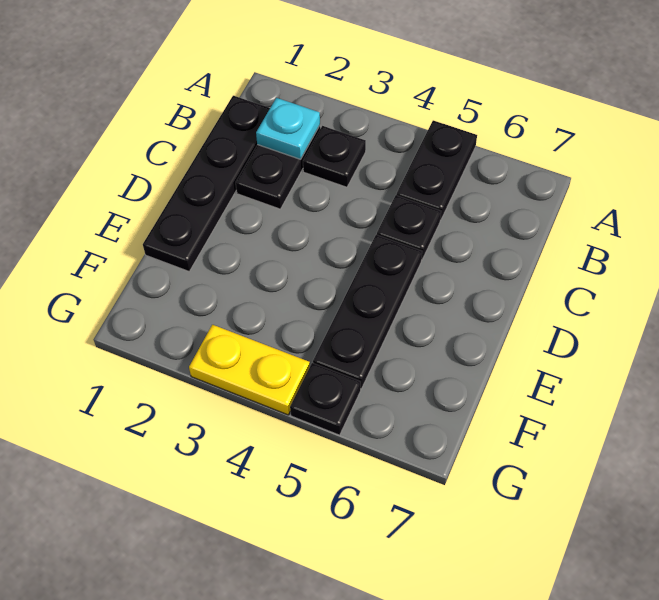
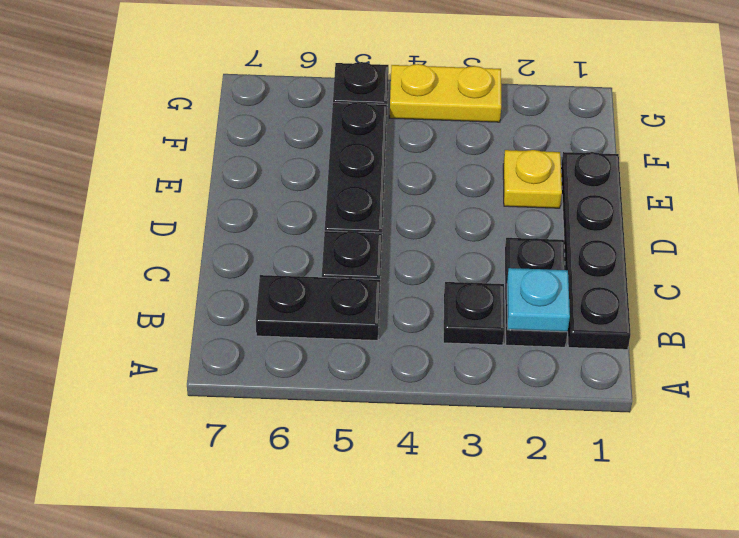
black 1x2 plate [396,120,477,220] -> black 1x2 plate turned to [256,275,380,340]
none -> yellow 1x1 plate [503,150,562,208]

